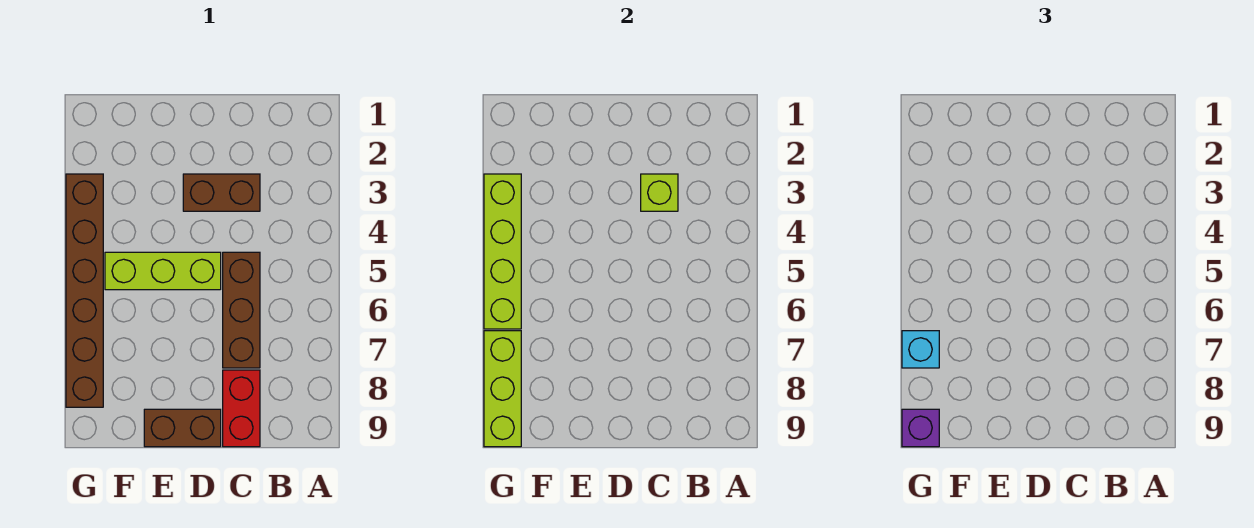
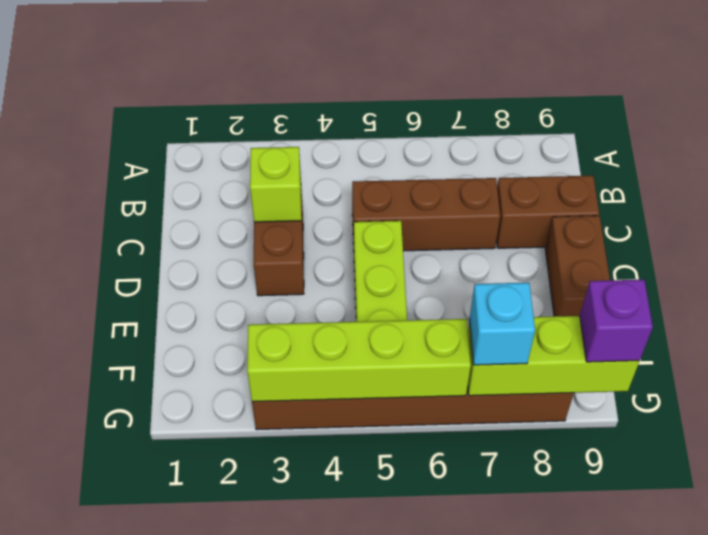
red 1x2 brick [223,370,260,447] -> brown 1x2 brick [496,176,599,248]

